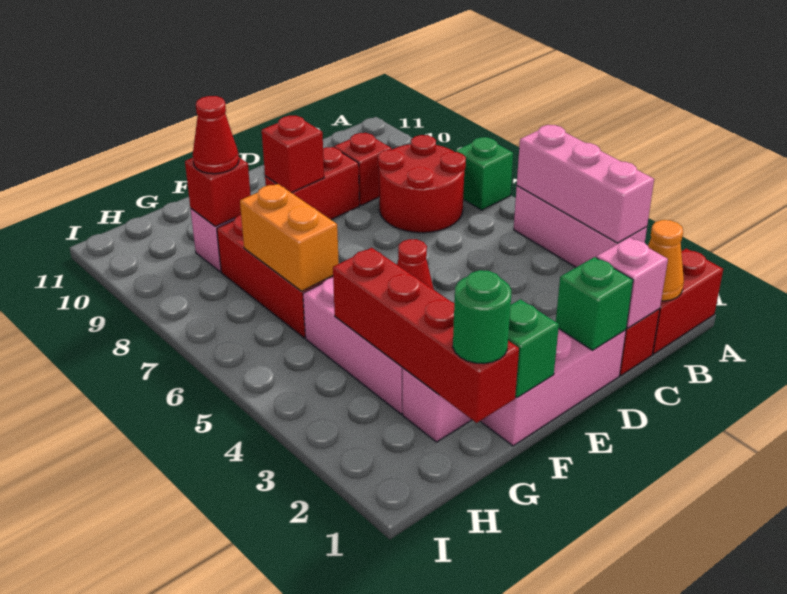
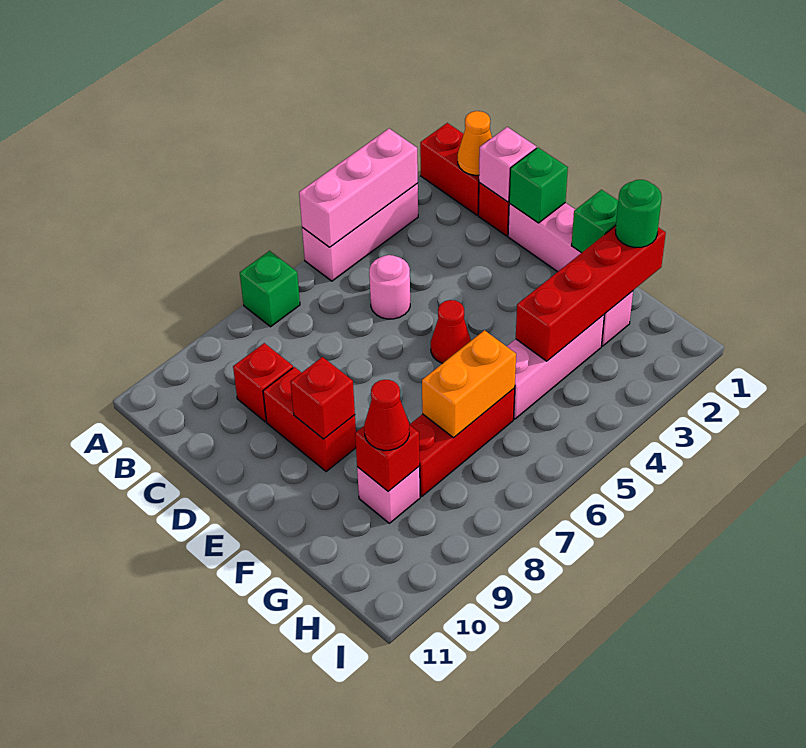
red 2x2 round brick [378,135,466,233] -> none
none -> pink 1x1 round brick [369,255,410,319]

